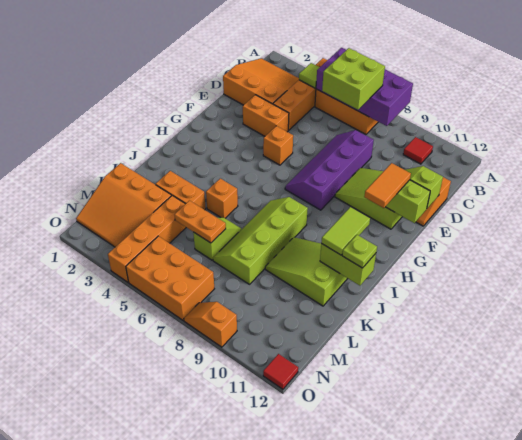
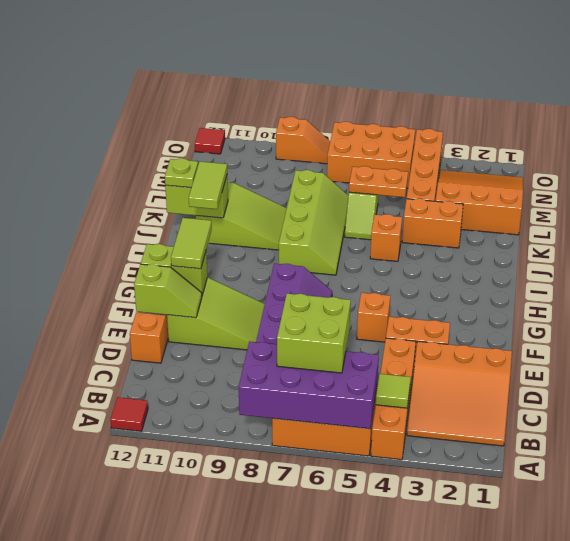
red 1x1 tile [403,137,433,164] -> red 1x1 tile moved to [110,397,148,431]
orange 1x2 tile [364,163,411,208] -> lime 1x2 tile [171,218,212,269]

